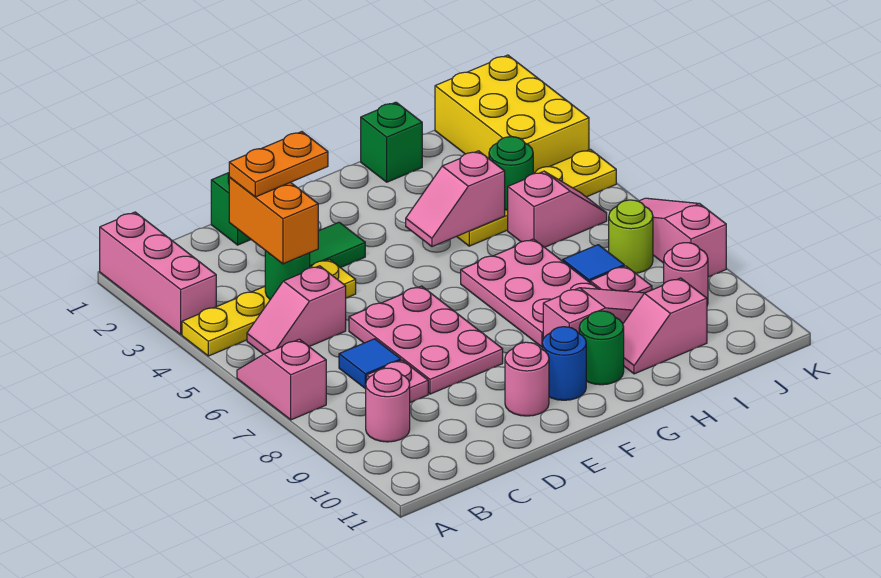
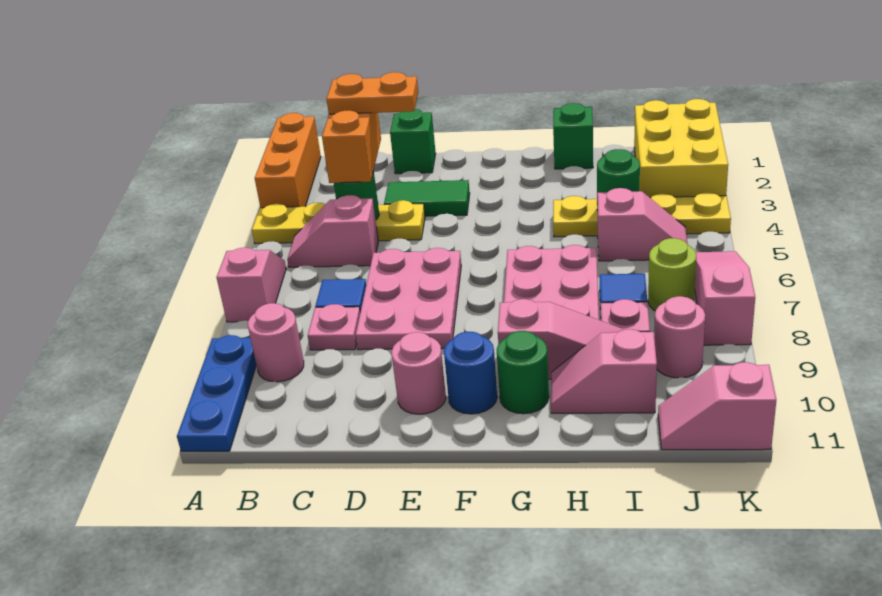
pink 1x3 brick [100,212,216,335] -> orange 1x3 brick [255,113,321,208]
none -> blue 1x3 plate [177,335,256,451]
pink 1x2 slope [406,151,505,247] -> pink 1x2 slope moved to [658,362,776,450]

